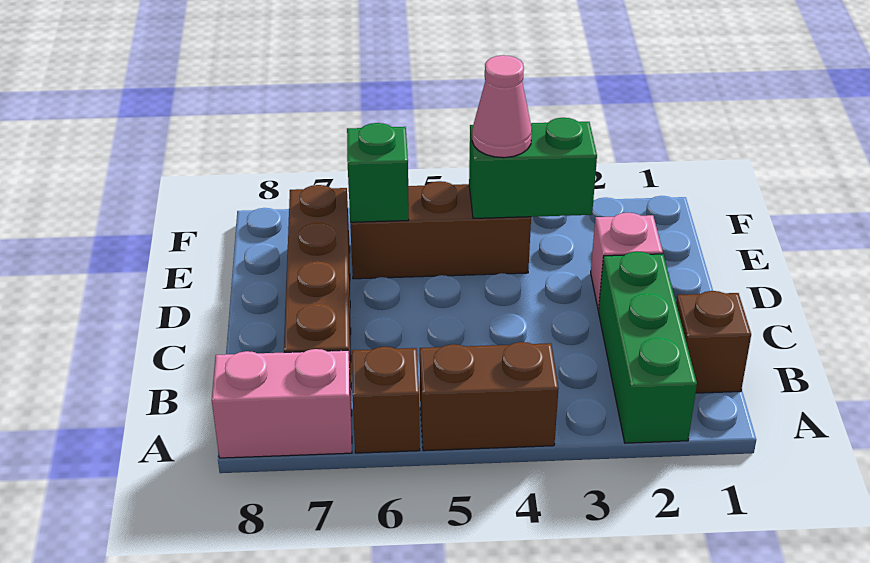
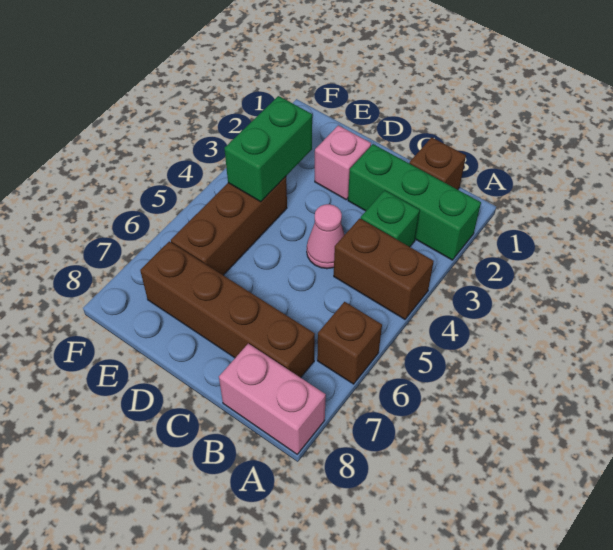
brown 1x2 brick [420,342,559,451] -> brown 1x2 brick turned to [334,218,434,319]
pink 1x2 brick [212,349,352,458] -> pink 1x2 brick turned to [219,344,326,454]
pink 1x1 cone [472,55,532,158] -> pink 1x1 cone moved to [307,204,345,269]
green 1x1 brick [347,123,409,222] -> green 1x1 brick moved to [361,190,420,247]

